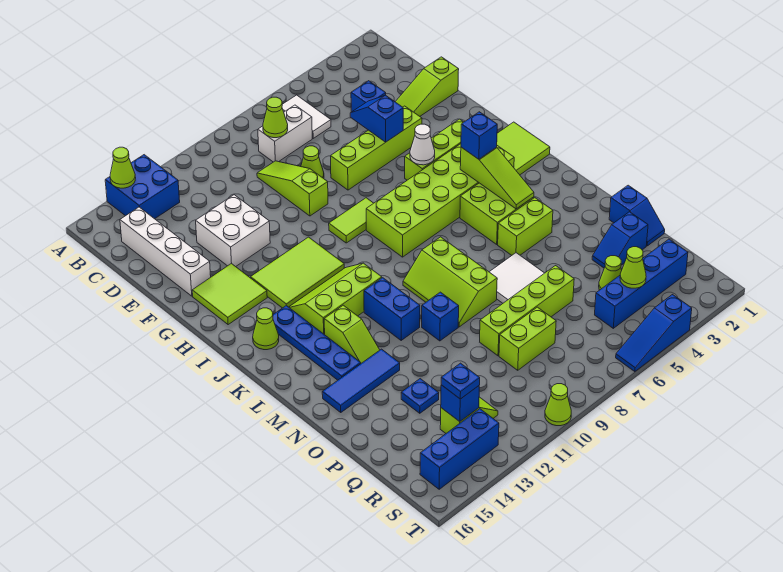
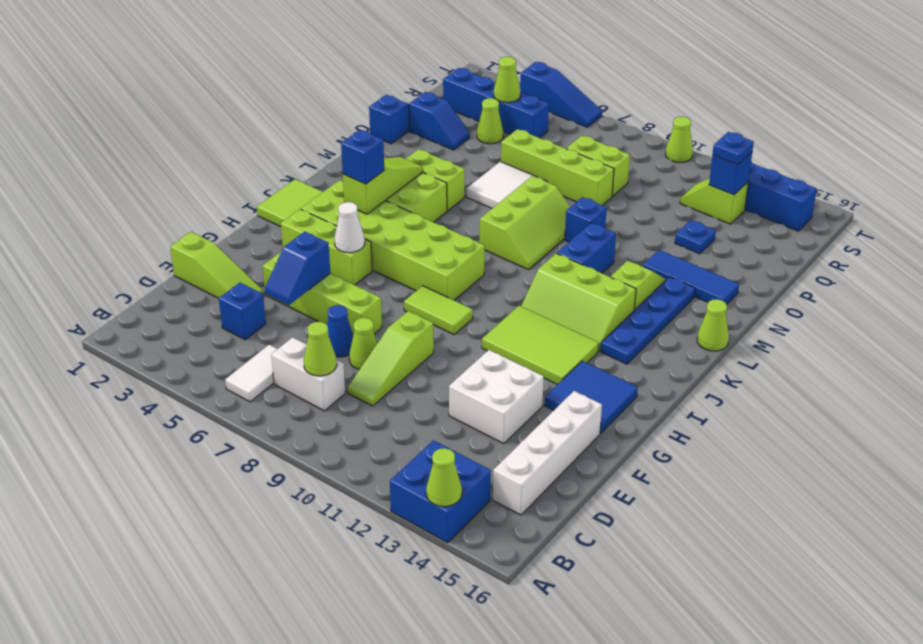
none -> blue 1x1 cone [327,305,353,357]
lime 2x2 tile [192,263,267,325] -> blue 2x2 tile [545,361,638,433]
lime 1x1 cone [253,308,279,350] -> lime 1x1 cone moved to [697,299,729,351]

